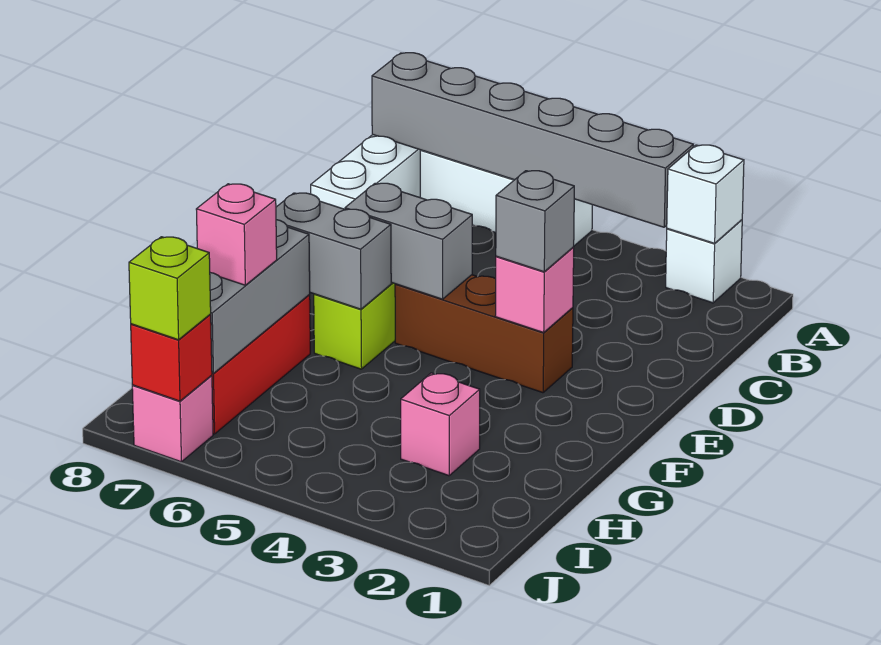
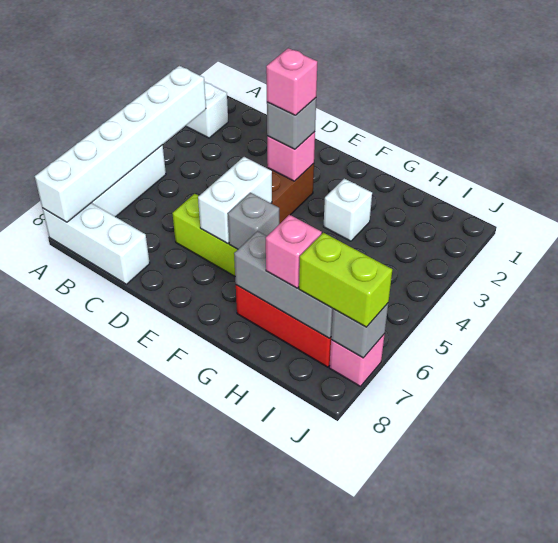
white 1x1 brick [667,145,744,243] -> white 1x1 brick moved to [324,179,372,241]
grey 1x6 brick [372,53,693,227] -> white 1x6 brick [35,66,206,222]
grey 1x2 brick [345,183,472,299] -> white 1x2 brick [198,157,272,244]
grey 1x2 brick [276,193,391,309] -> grey 1x1 brick [228,193,279,249]
pink 1x1 brick [401,373,480,476] -> pink 1x1 brick moved to [266,48,317,115]
red 1x1 brick [131,315,212,401] -> grey 1x1 brick [331,303,388,358]
lime 1x1 brick [129,237,211,340] -> lime 1x2 brick [299,233,392,327]

